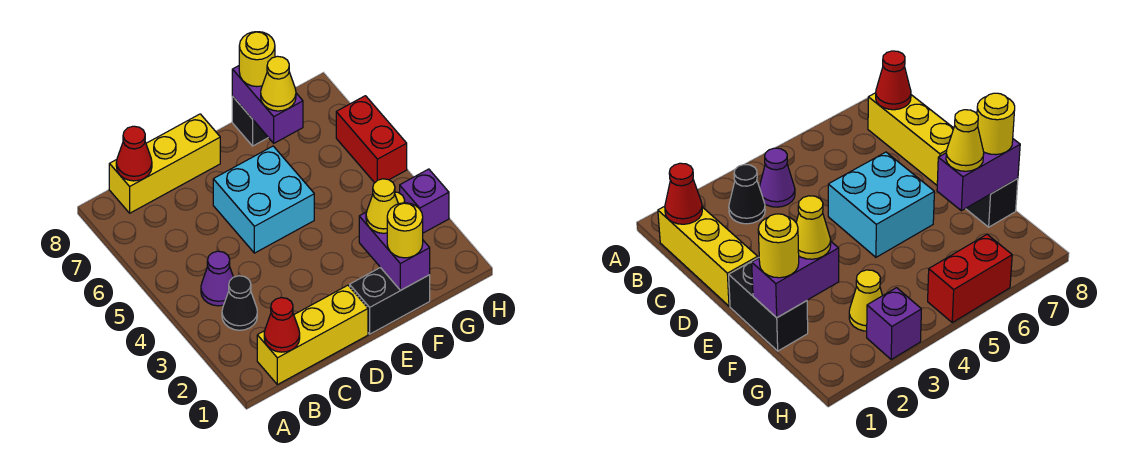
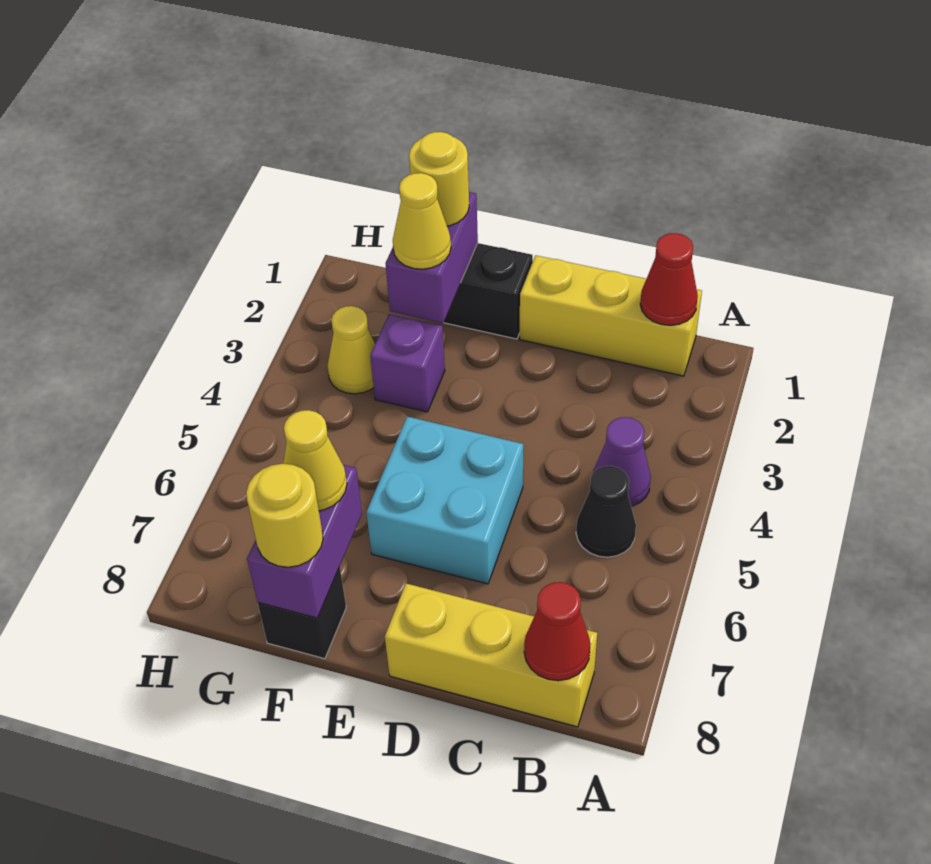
black 1x1 cone [222,276,257,330] -> black 1x1 cone moved to [576,466,636,557]
purple 1x1 brick [400,169,449,233] -> purple 1x1 brick moved to [370,314,445,412]
red 1x2 brick [336,96,407,183] -> none

